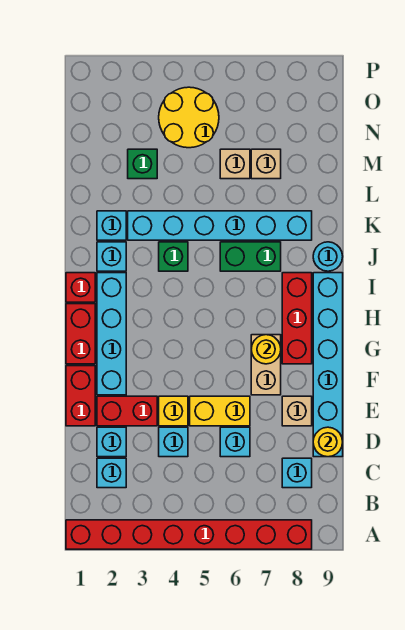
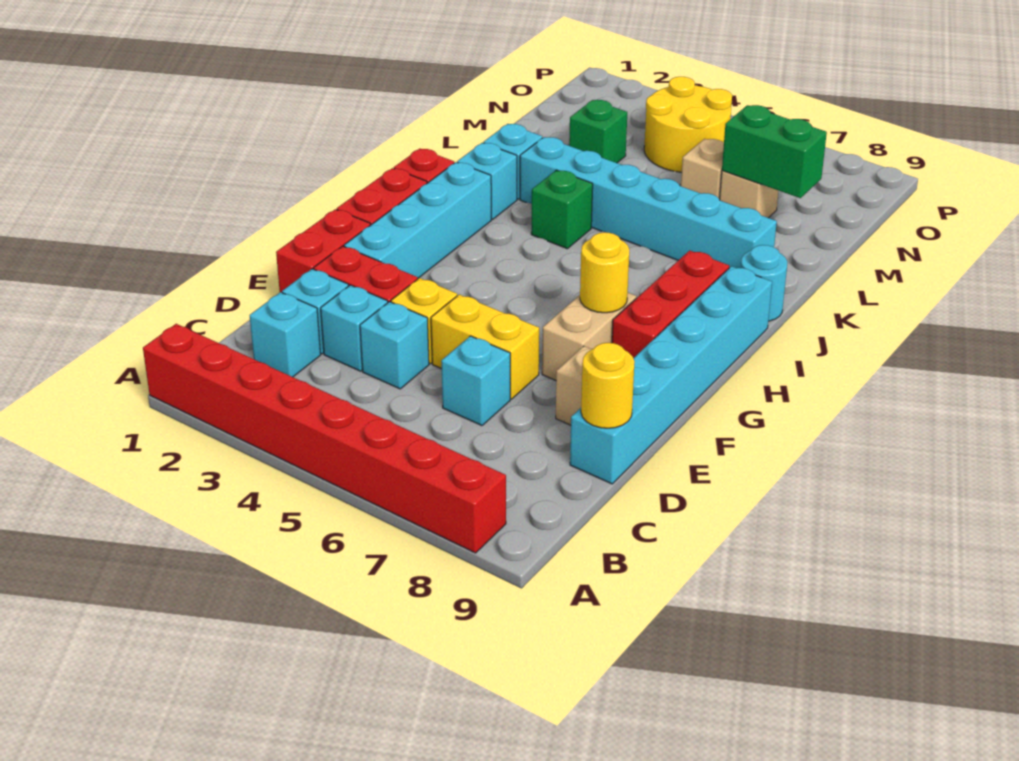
cyan 1x1 brick [282,458,312,488] -> cyan 1x1 brick moved to [321,285,388,371]
green 1x2 brick [220,242,281,271] -> green 1x2 brick moved to [722,105,827,198]

